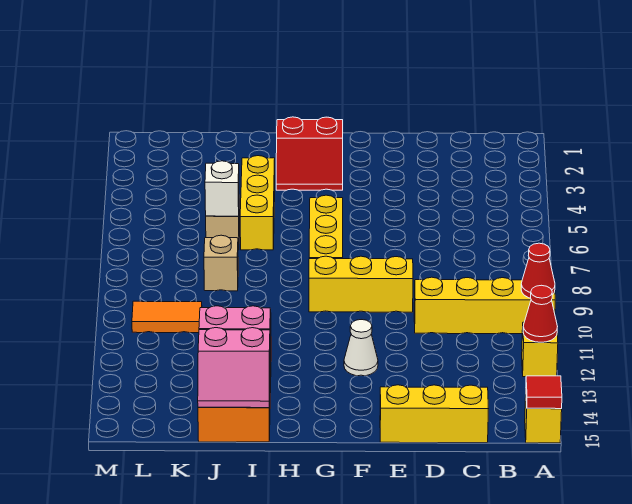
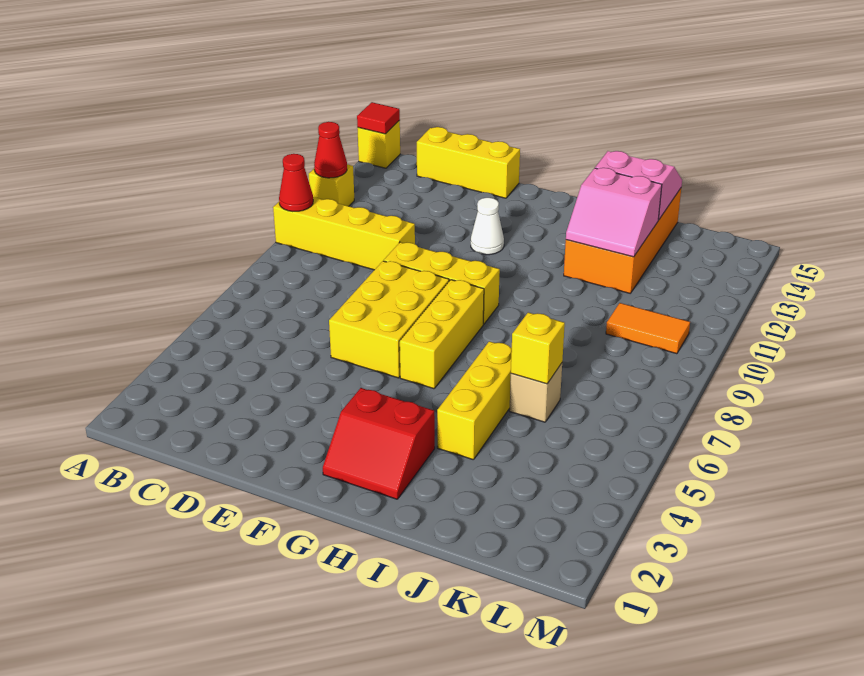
none -> yellow 2x3 brick [329,261,449,378]
red 2x2 slope [276,117,343,190] -> red 2x2 slope turned to [323,388,435,499]
white 1x1 brick [205,161,239,216] -> yellow 1x1 brick [511,312,565,384]
tan 1x1 brick [204,235,238,291] -> none

